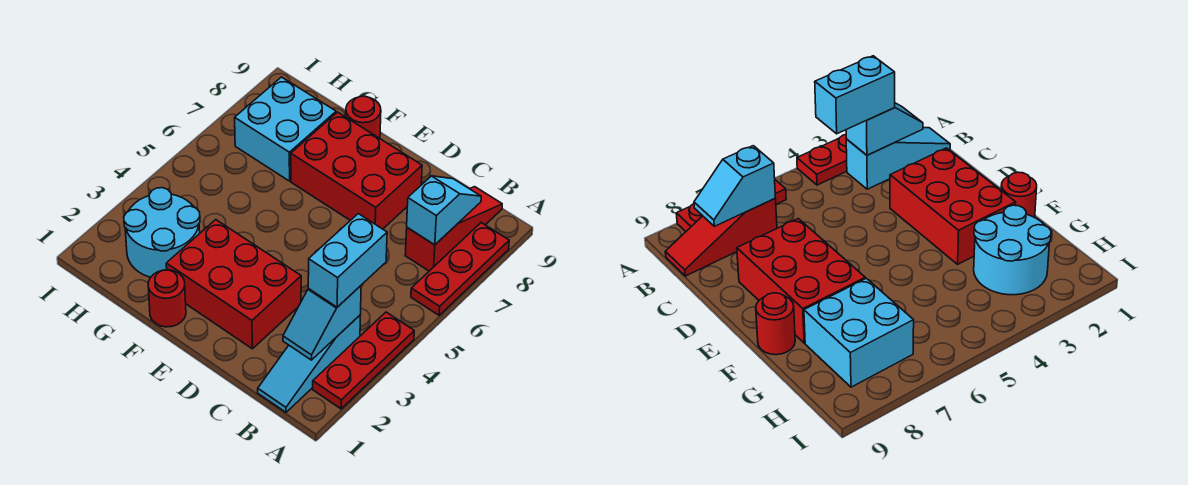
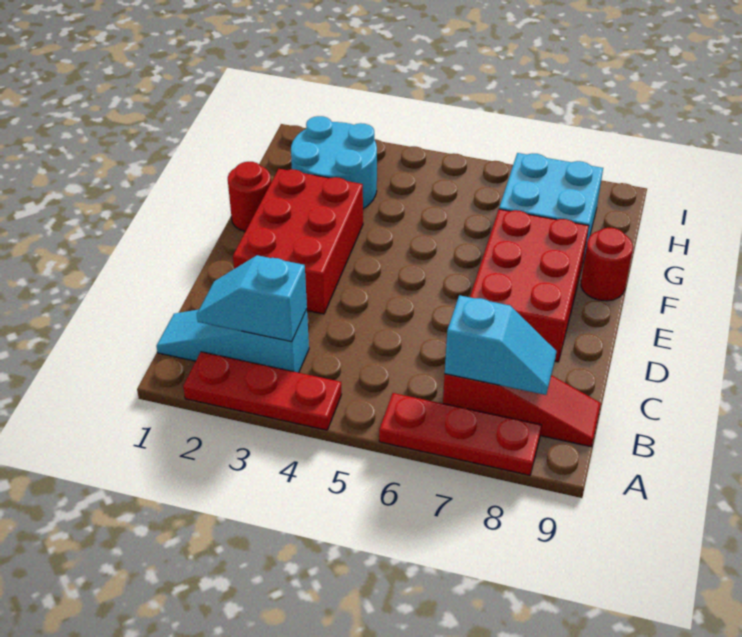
cyan 1x2 brick [308,214,387,307] -> none

